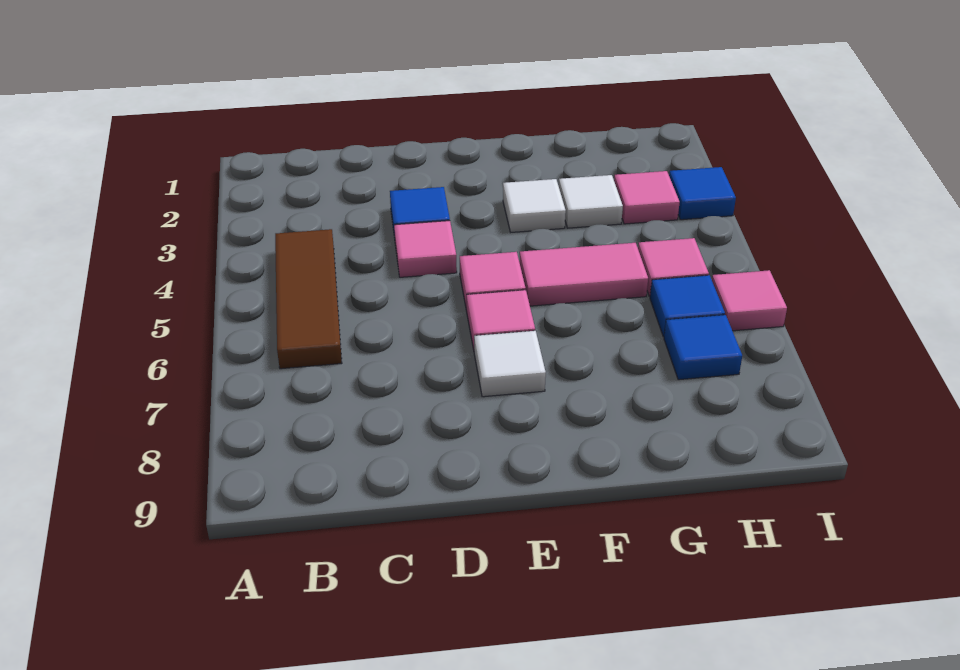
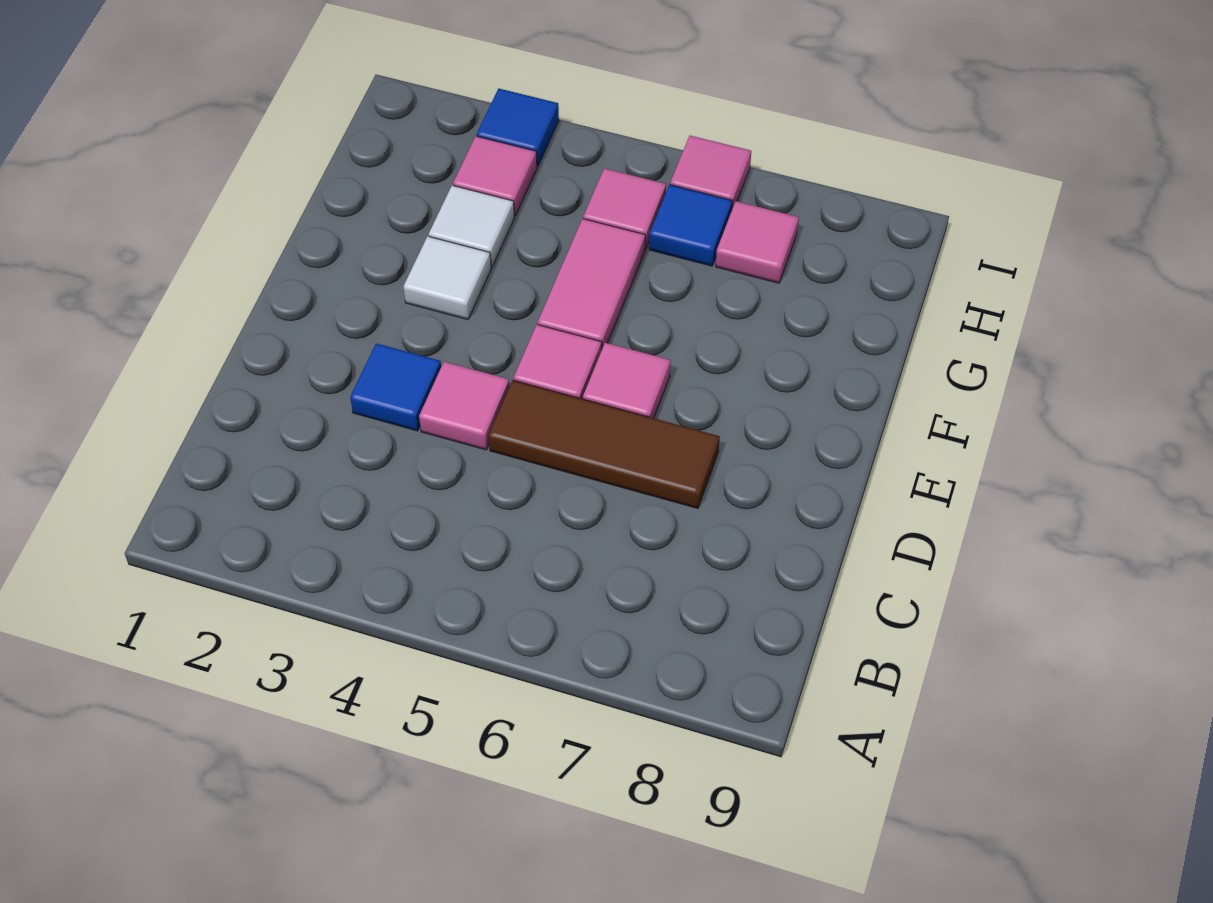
brown 1x3 tile [275,229,342,369] -> brown 1x3 tile moved to [489,380,720,508]
white 1x1 tile [474,331,546,397] -> none
blue 1x1 tile [664,315,742,380] -> pink 1x1 tile [716,201,799,283]

